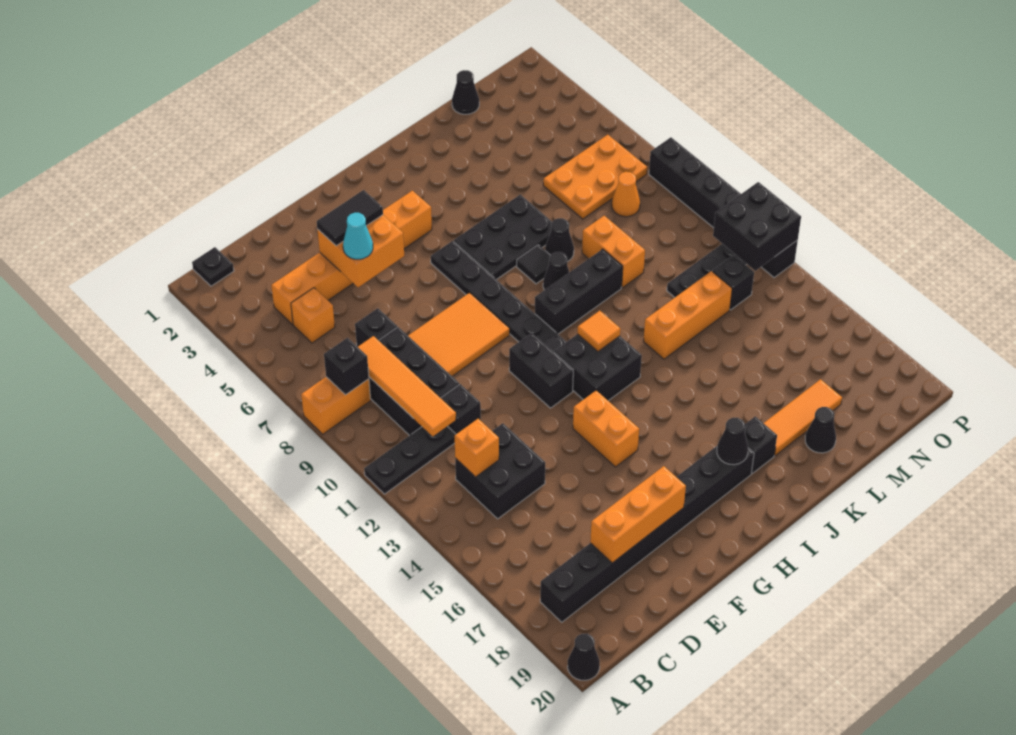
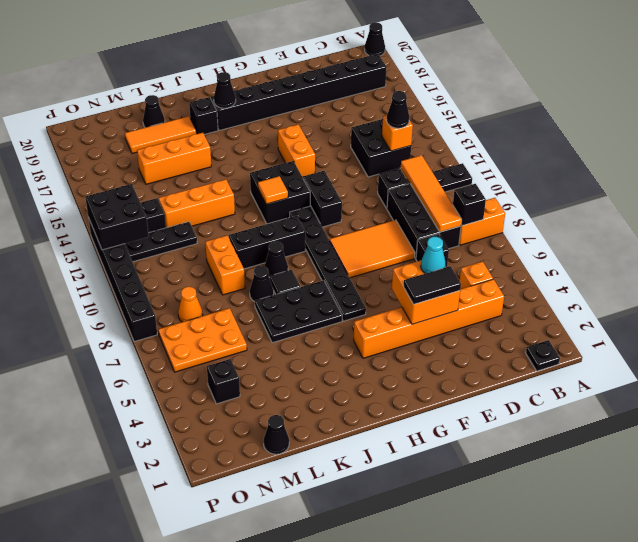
none -> black 1x1 cone [387,91,409,128]
orange 1x3 brick [590,466,686,563] -> orange 1x3 brick moved to [137,133,211,184]
none -> black 1x1 brick [207,359,240,404]

